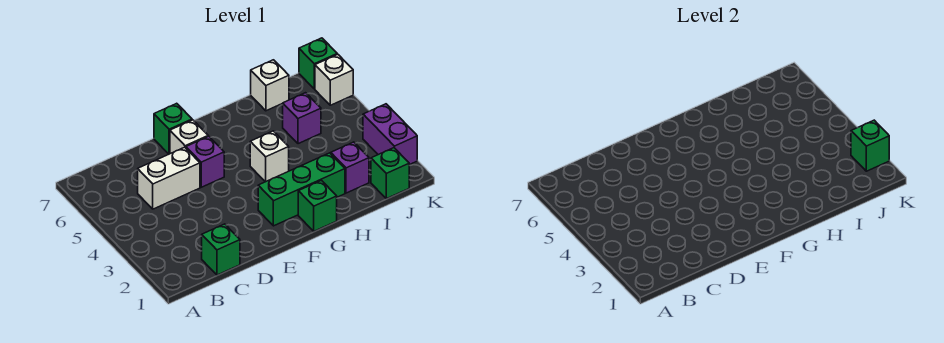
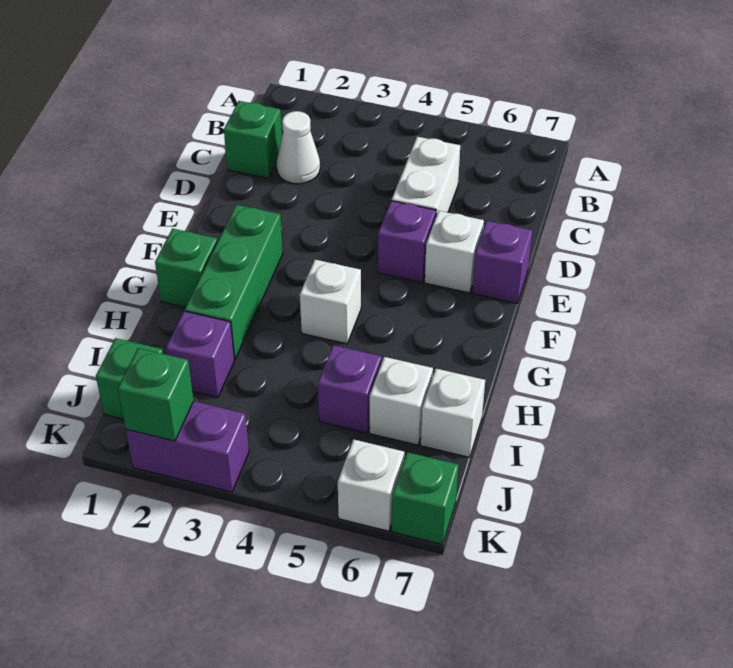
none -> white 1x1 cone [276,111,320,184]
green 1x1 brick [154,103,192,154] -> purple 1x1 brick [472,221,532,303]
none -> white 1x1 brick [370,357,433,445]

